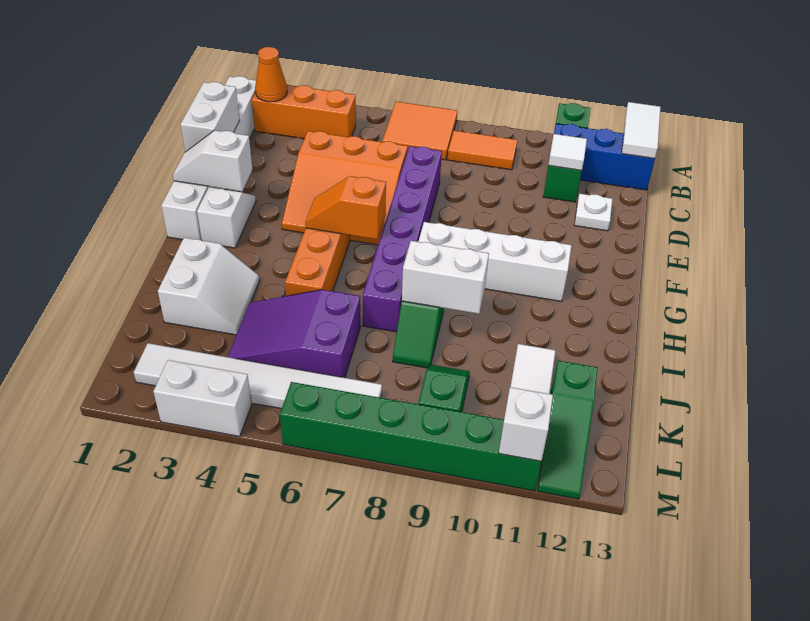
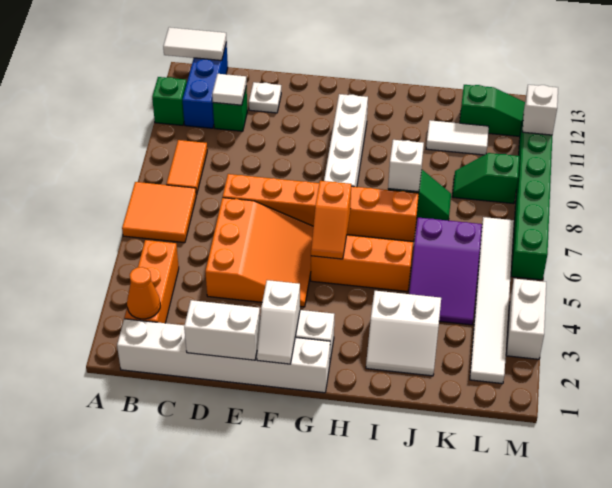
purple 1x6 brick [363,146,442,332] -> orange 1x6 brick [223,174,419,241]
white 2x2 slope [158,238,259,335] -> white 2x2 slope turned to [366,291,441,376]
white 1x2 brick [402,241,489,314] -> white 1x1 brick [388,140,424,192]

